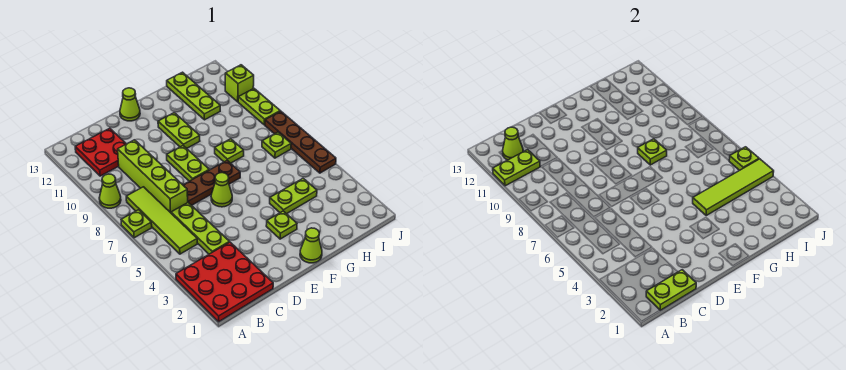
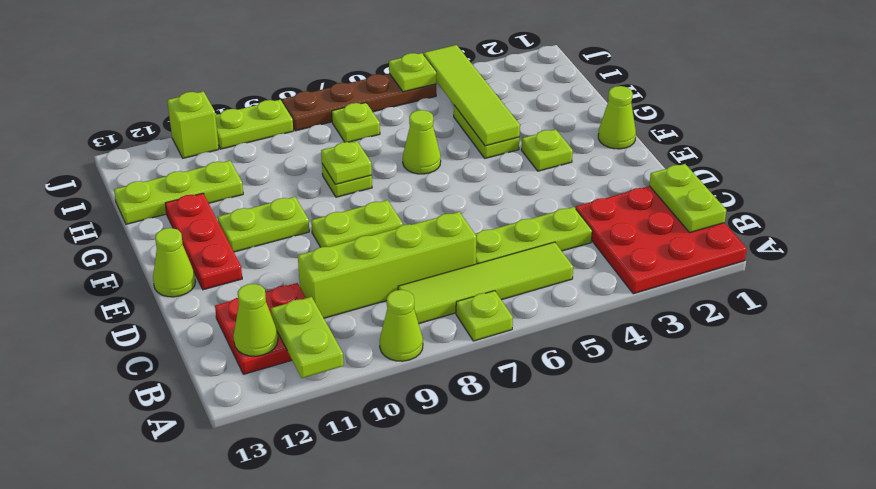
brown 1x3 plate [183,160,240,205] -> none
lime 1x1 cone [211,173,232,207] -> lime 1x1 cone moved to [403,110,441,174]
none -> red 1x3 plate [165,193,242,290]

